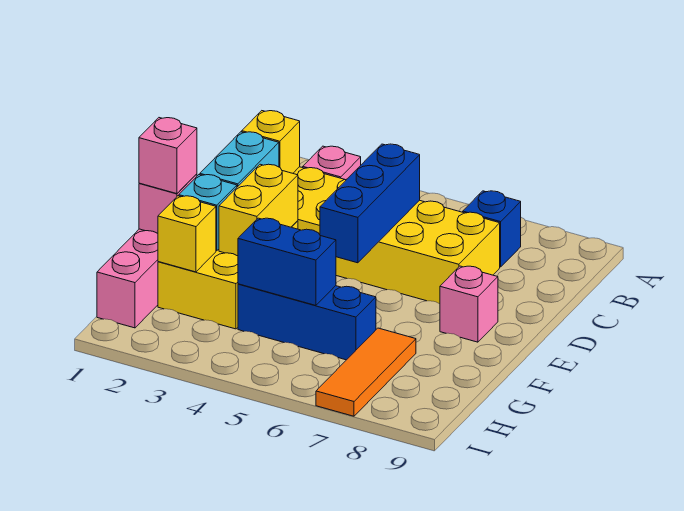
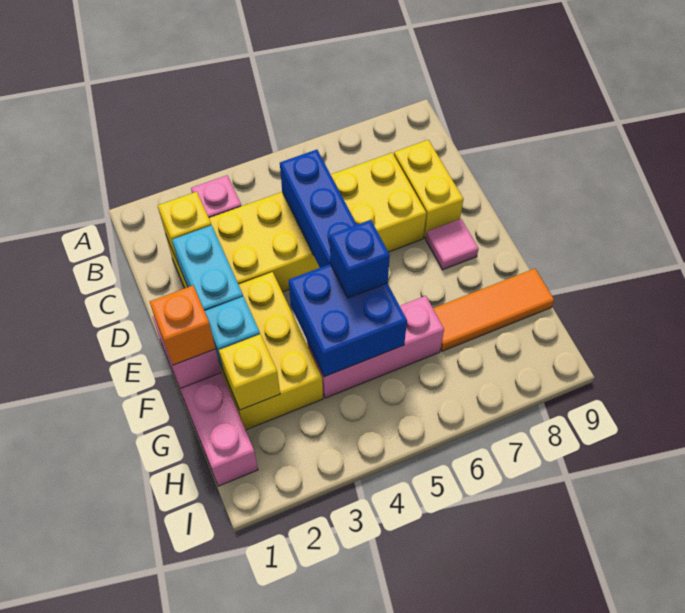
blue 1x1 brick [463,191,521,267] -> blue 1x1 brick moved to [330,220,390,298]
yellow 1x2 brick [219,164,298,256] -> yellow 1x2 brick moved to [394,140,464,238]
pink 1x1 brick [440,266,498,342] -> pink 1x1 tile [426,219,478,270]
pink 1x1 brick [139,118,197,194] -> orange 1x1 brick [150,286,216,365]
blue 1x3 brick [238,284,376,360] -> pink 1x3 brick [308,296,444,398]
blue 1x2 brick [238,218,336,305] -> blue 2x2 brick [289,264,407,377]
orange 1x3 tile [316,328,416,416] -> orange 1x3 tile turned to [433,269,554,351]

